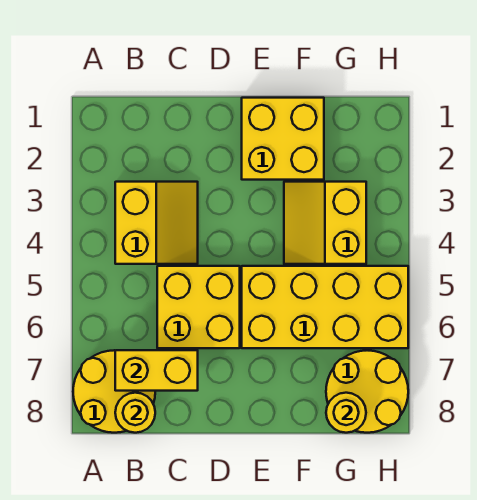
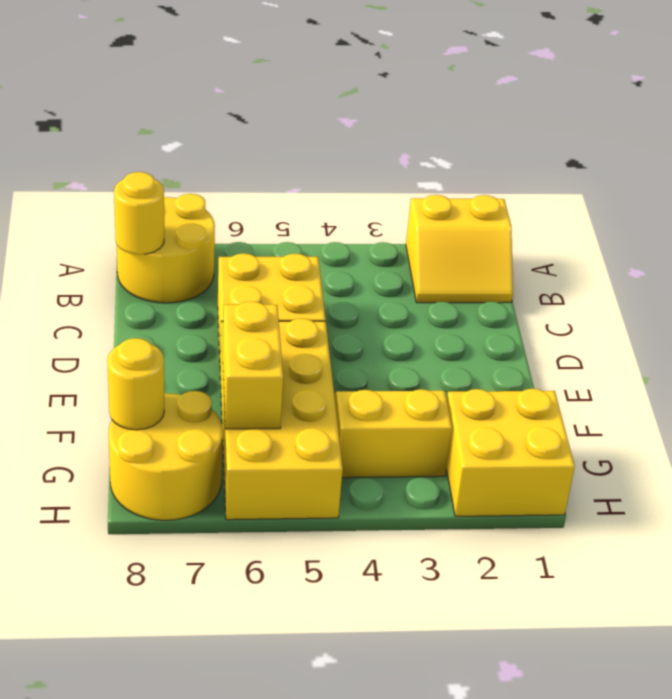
yellow 2x2 slope [115,182,198,264] -> yellow 2x2 slope moved to [406,195,513,303]
yellow 1x2 brick [115,350,198,391] -> yellow 1x2 brick moved to [223,301,283,429]
yellow 2x2 brick [242,98,324,180] -> yellow 2x2 brick moved to [446,389,575,516]

